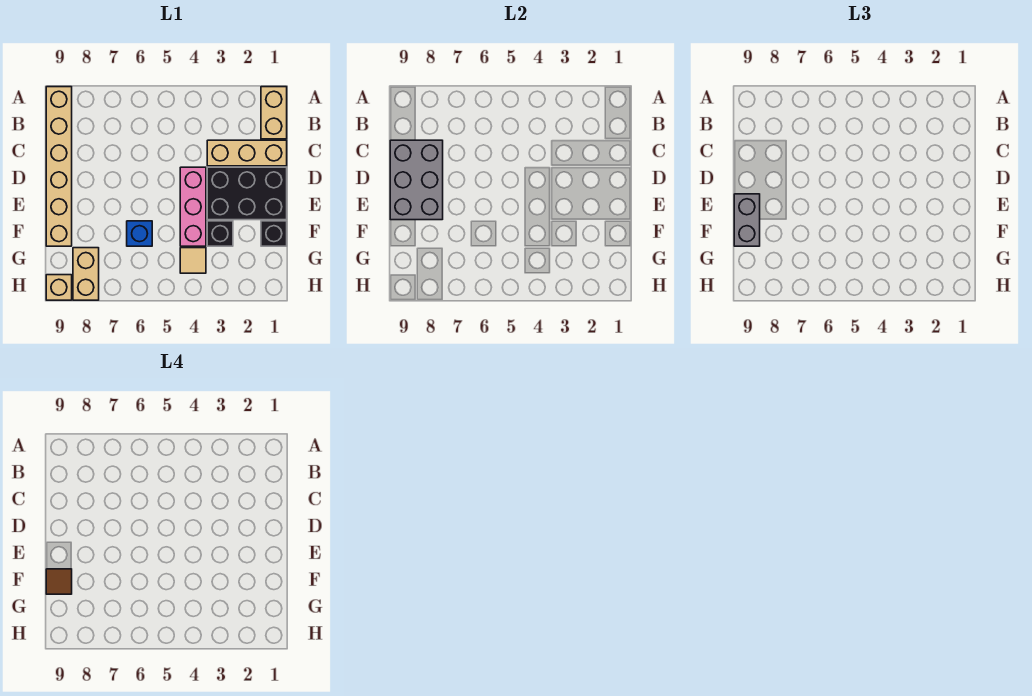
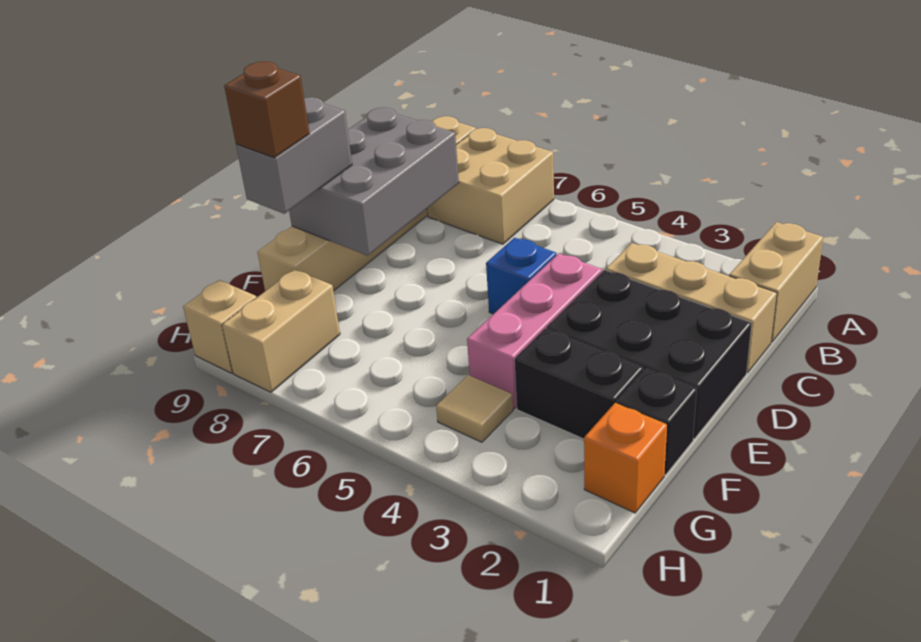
none -> tan 2x2 brick [427,128,554,244]
black 1x1 brick [207,221,233,246] -> black 1x2 brick [515,329,643,439]
blue 1x1 brick [127,221,152,246] -> blue 1x1 brick moved to [486,238,556,314]
brown 1x1 tile [46,569,72,594] -> brown 1x1 brick [224,61,310,158]
none -> orange 1x1 brick [584,403,667,513]

